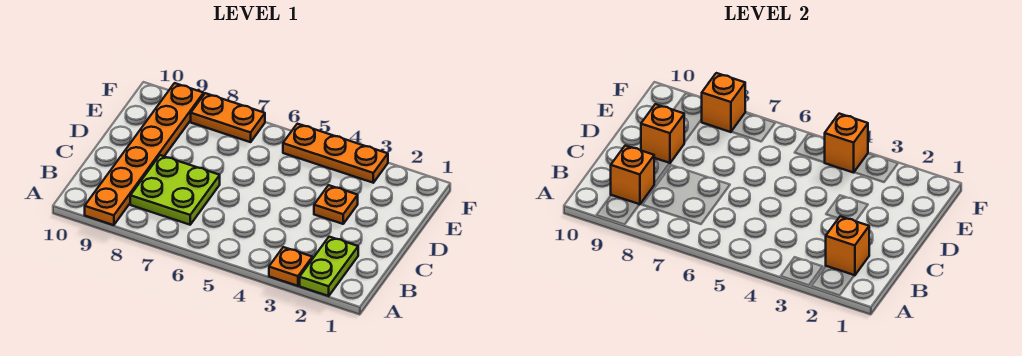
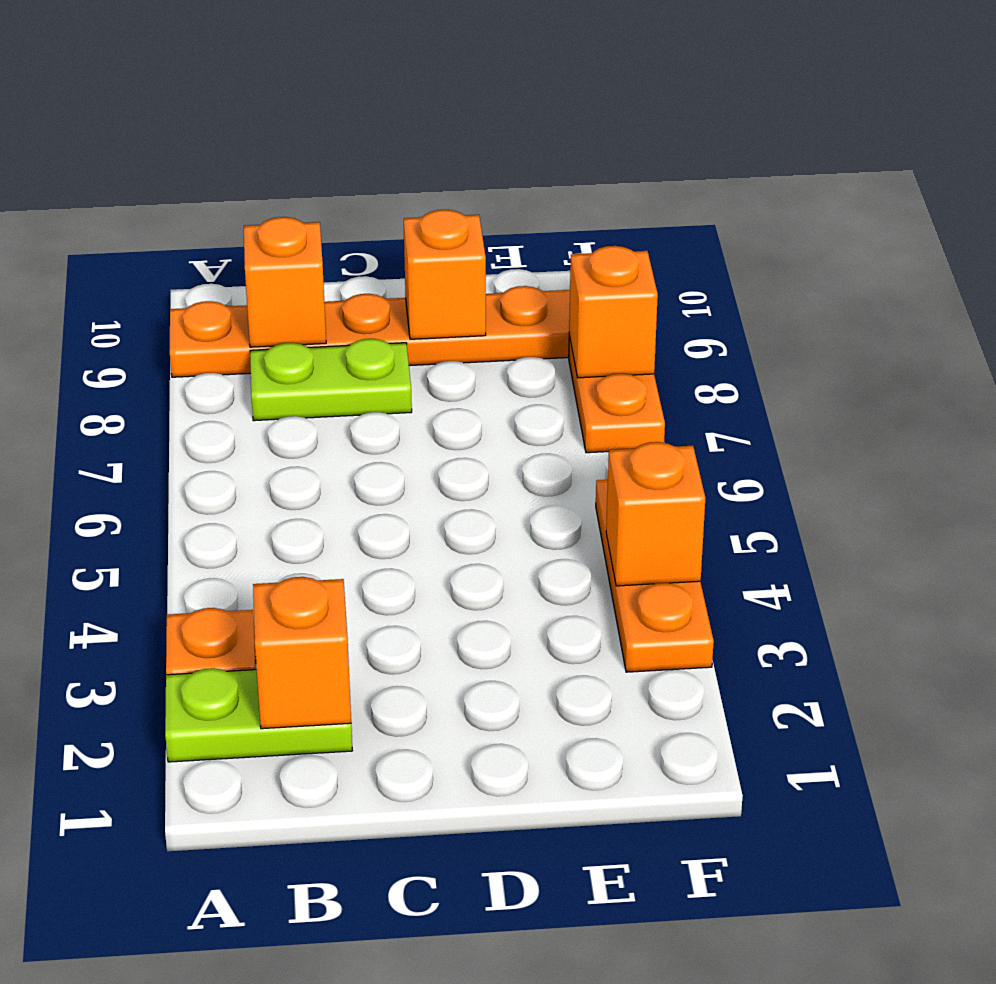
lime 2x2 plate [130,155,220,225] -> lime 1x2 plate [250,339,412,421]
orange 1x1 plate [314,185,358,224] -> none

